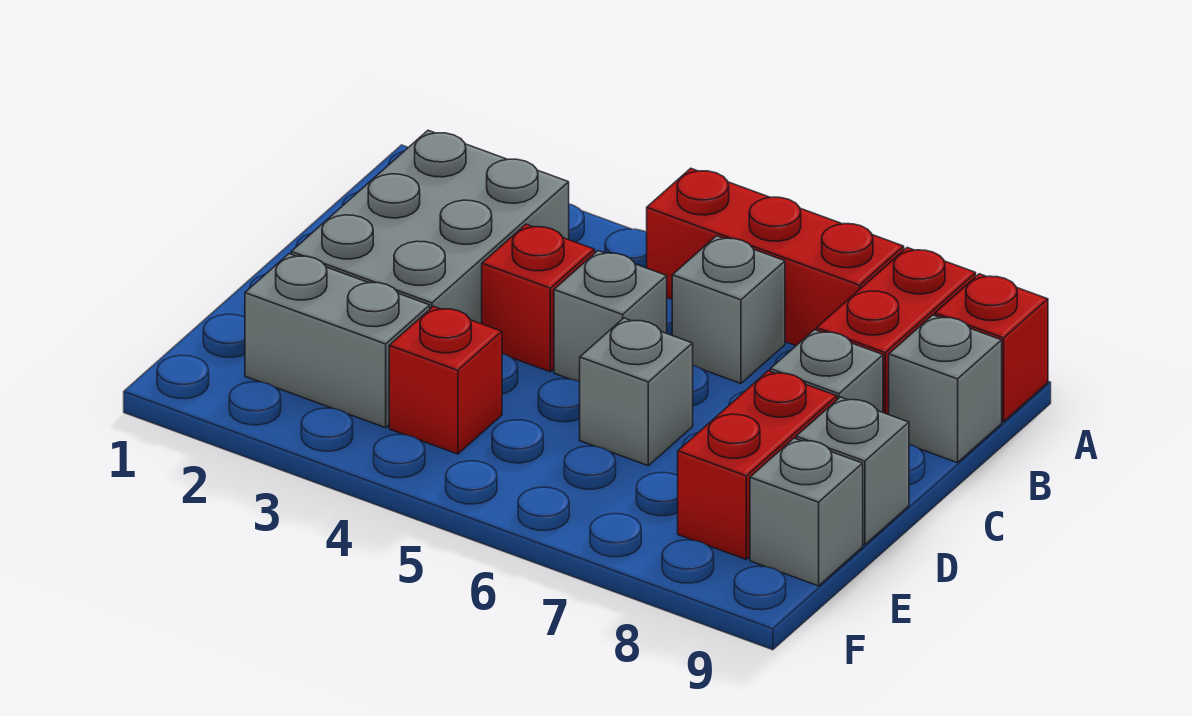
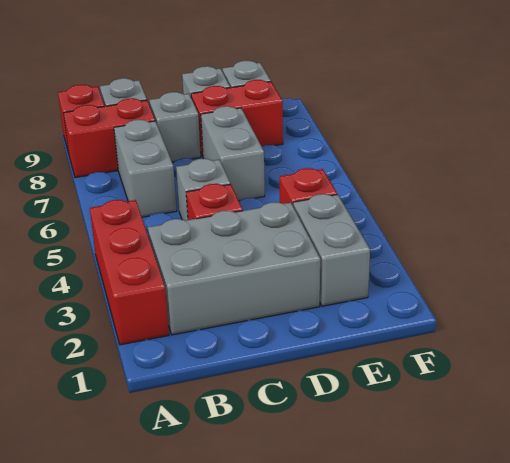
red 1x3 brick [647,168,904,346] -> red 1x3 brick moved to [90,200,169,345]
grey 1x1 brick [672,236,785,383] -> grey 1x2 brick [114,120,177,217]
grey 1x1 brick [580,318,693,466] -> grey 1x2 brick [201,106,265,201]

